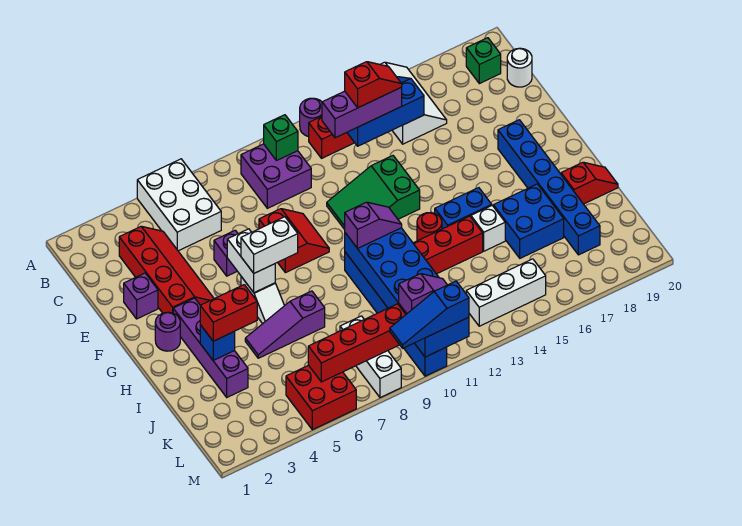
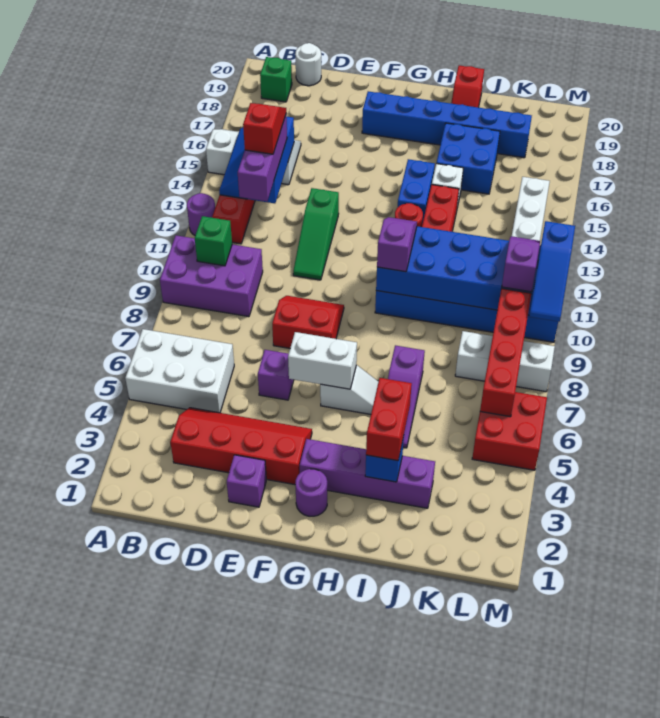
purple 2x2 brick [241,144,311,208] -> purple 2x3 brick [160,235,263,317]
green 2x3 slope [327,156,420,229] -> green 1x3 slope [293,188,339,280]
white 1x2 brick [241,217,298,273] -> none
red 1x2 slope [561,162,618,204] -> red 1x2 slope turned to [451,66,484,108]

